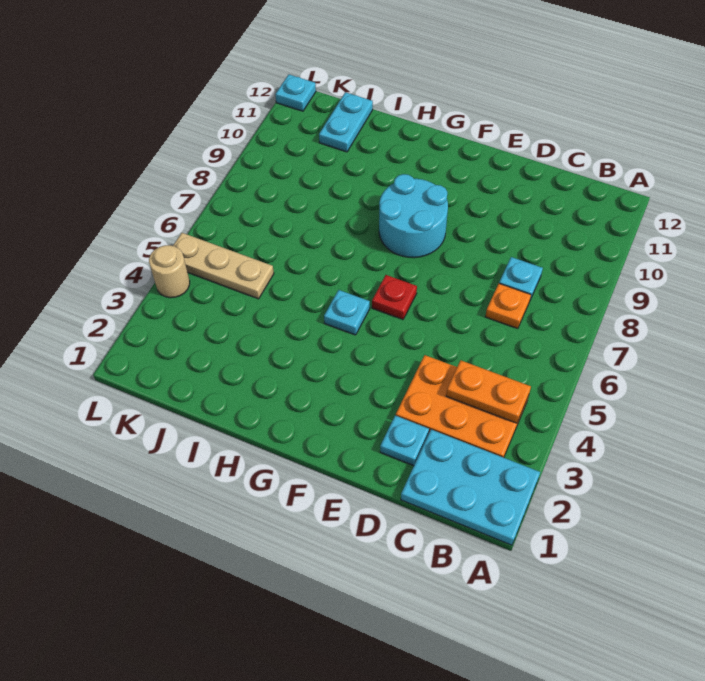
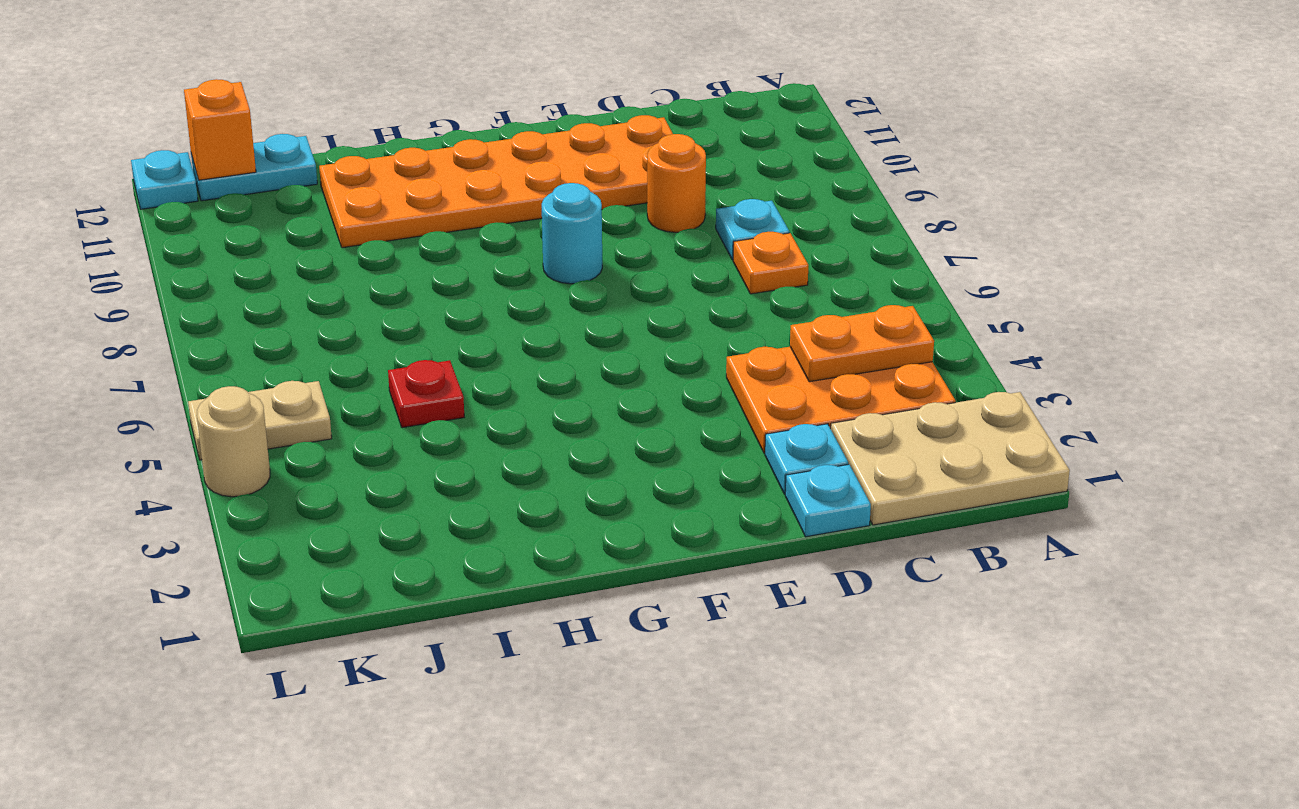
cyan 2x3 plate [401,430,540,545] -> tan 2x3 plate [831,392,1070,525]
none -> orange 1x1 round brick [647,134,706,232]
none -> orange 2x6 plate [319,115,673,248]
red 1x1 plate [372,275,417,319] -> red 1x1 plate moved to [388,360,464,428]
cyan 2x2 round brick [379,174,448,258] -> cyan 1x1 round brick [542,183,602,284]
cyan 1x1 plate [324,290,370,335] -> cyan 1x1 plate moved to [785,464,871,537]
tan 1x3 plate [173,233,274,299] -> tan 1x2 plate [188,381,332,460]
cyan 1x2 plate [319,92,373,152] -> cyan 1x2 plate turned to [191,134,317,201]
none -> orange 1x1 brick [184,79,256,180]

